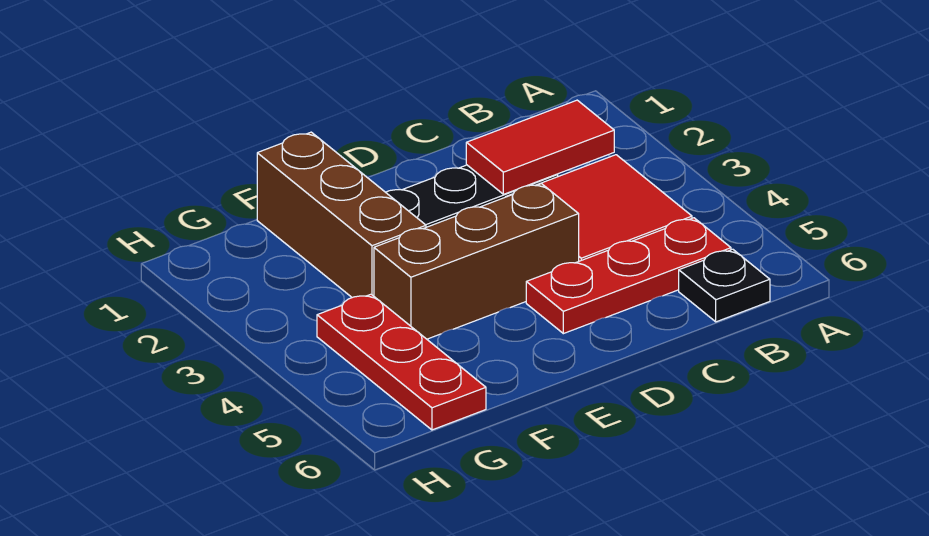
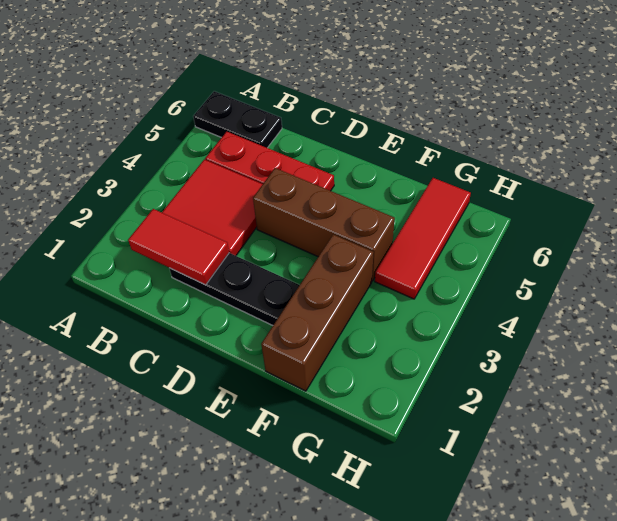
black 1x1 plate [679,249,770,322] -> black 1x2 plate [193,91,282,148]
red 1x3 plate [317,294,486,430] -> red 1x3 tile [375,178,471,299]

